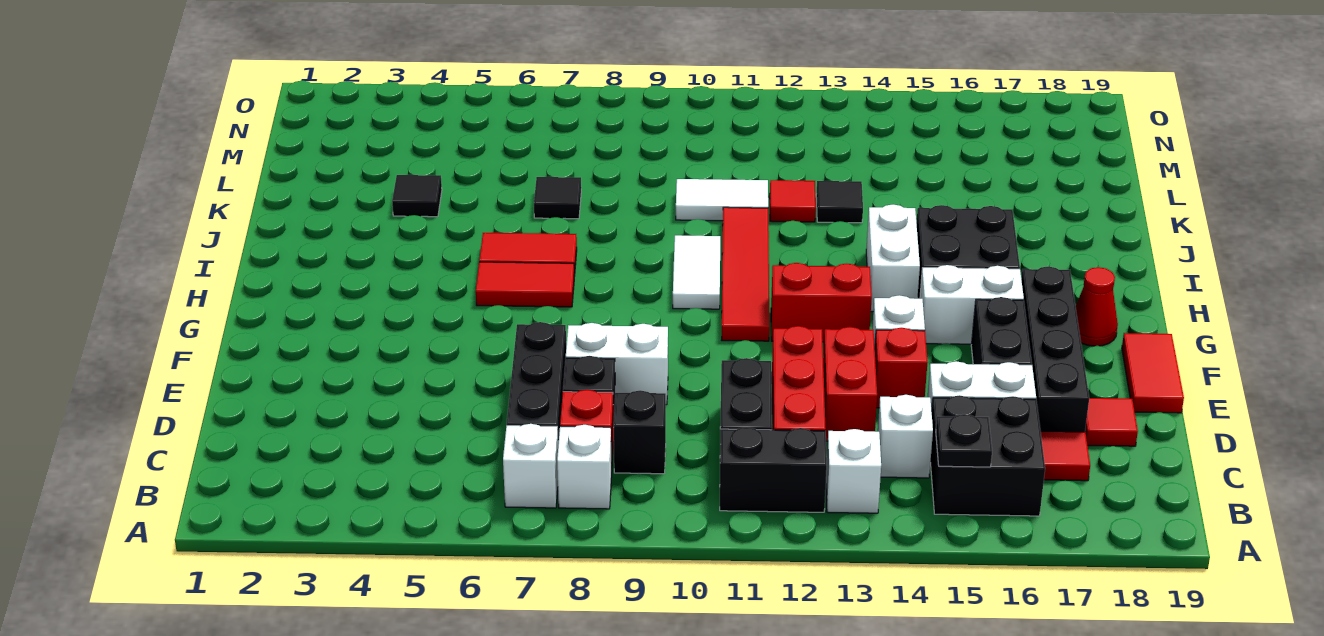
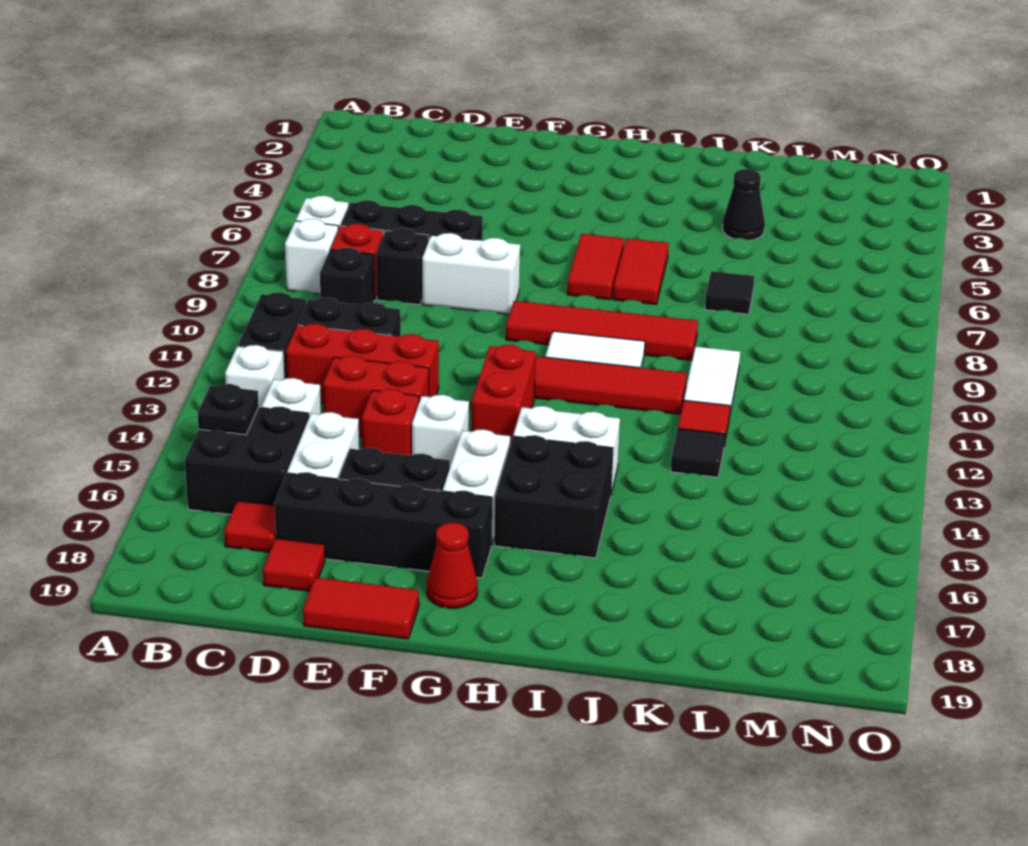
white 1x2 brick [566,323,668,405] -> white 1x2 brick turned to [422,233,520,314]
none -> red 1x4 tile [506,301,698,360]
black 1x1 tile [392,175,442,217] -> black 1x1 cone [722,169,765,240]

